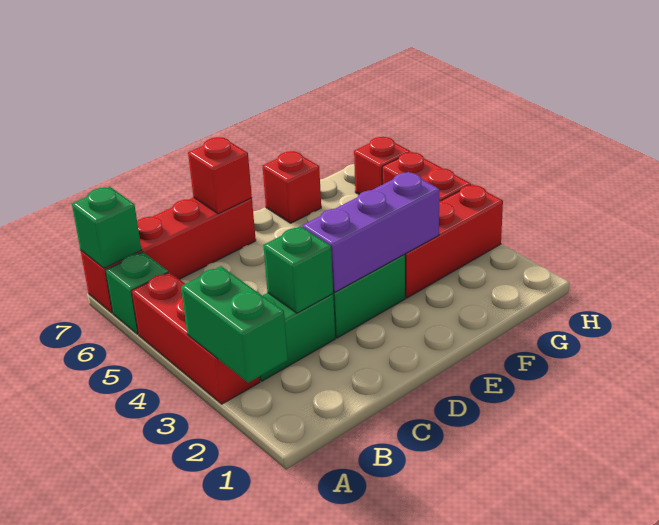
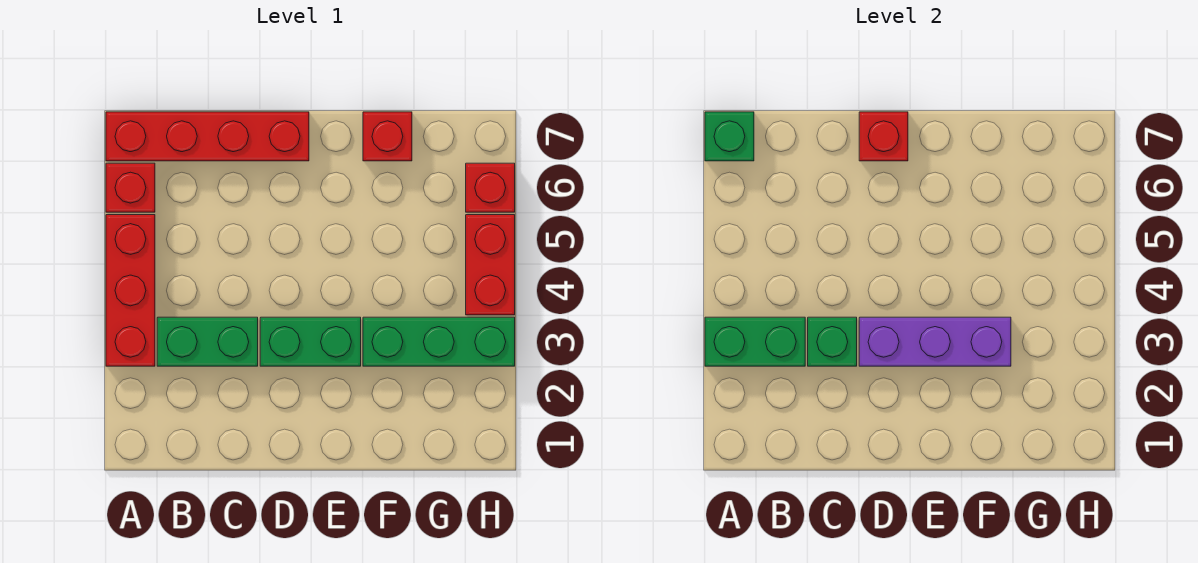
green 1x2 brick [181,266,288,383] -> green 1x2 brick turned to [705,317,805,366]
green 1x1 brick [105,252,168,334] -> red 1x1 brick [106,163,155,212]
red 1x3 brick [405,184,503,298] -> green 1x3 brick [363,317,515,366]

